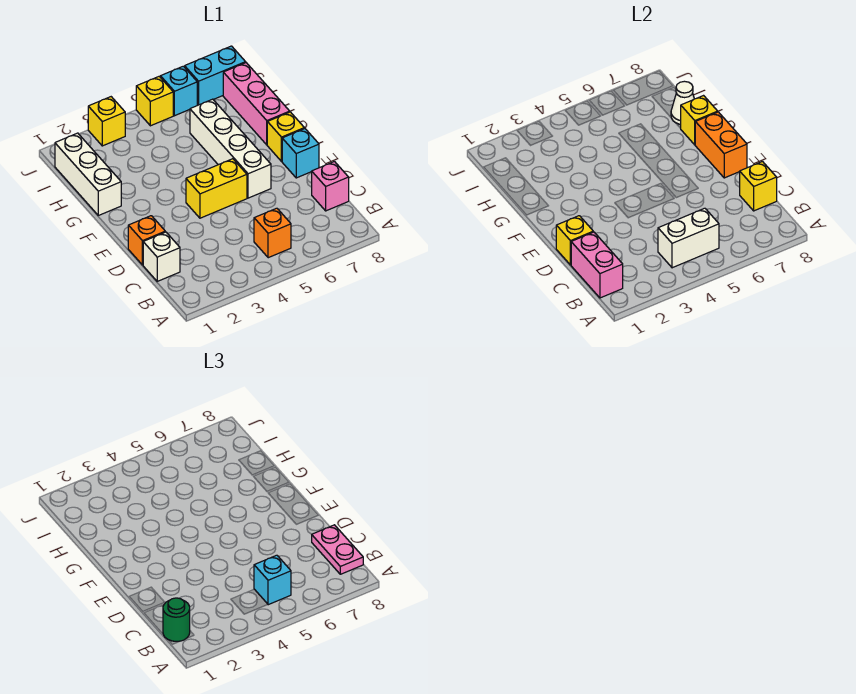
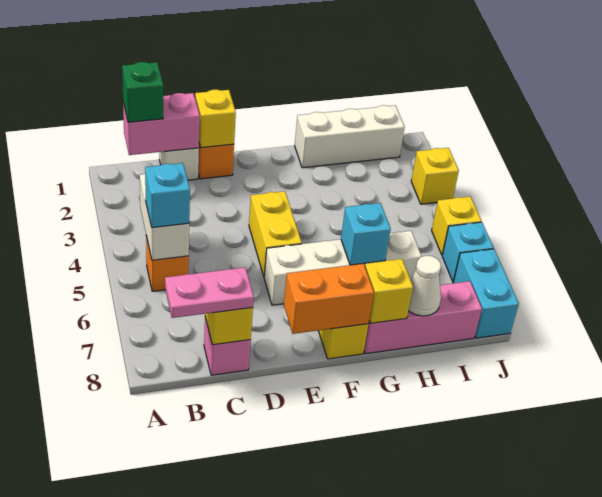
green 1x1 round brick [163,598,190,641] -> green 1x1 brick [122,62,163,122]
cyan 1x1 brick [282,129,319,178] -> cyan 1x1 brick moved to [341,203,391,265]

